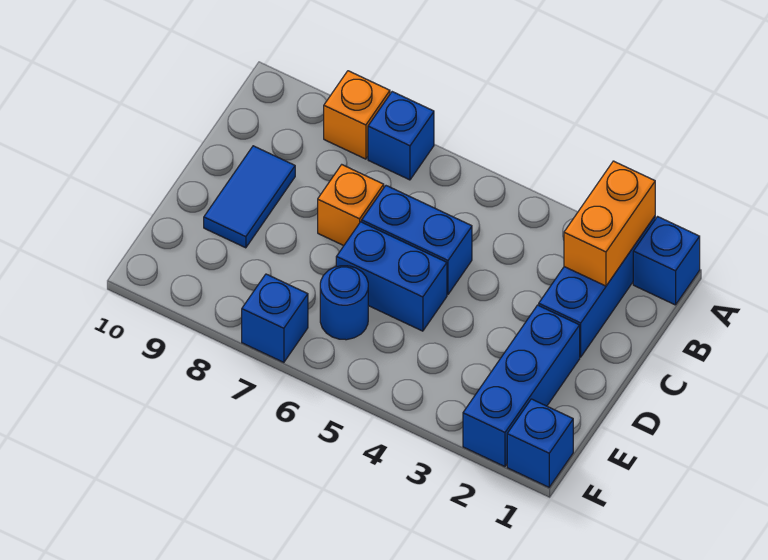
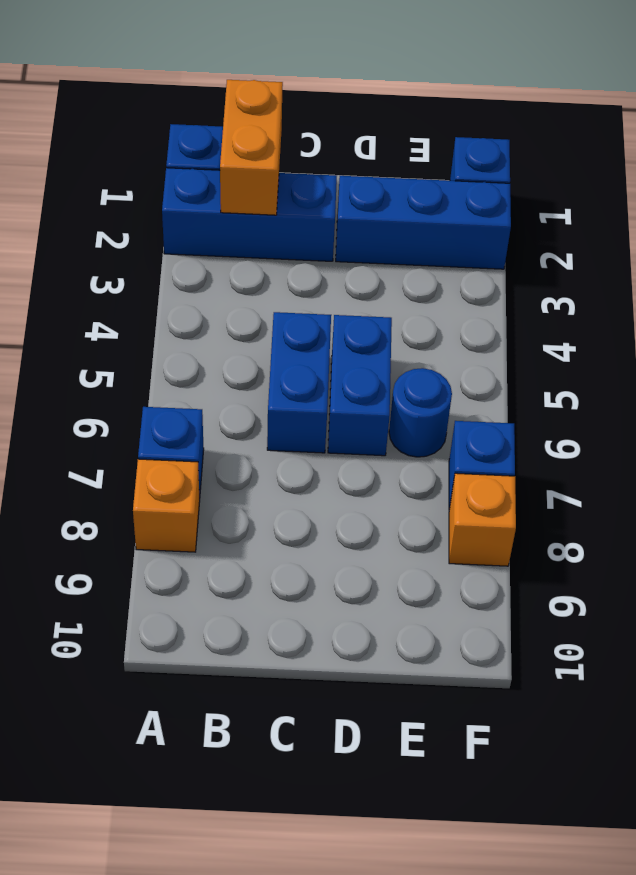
orange 1x2 brick [564,161,655,286] -> orange 1x2 brick turned to [220,80,283,215]
orange 1x1 brick [318,165,384,246] -> orange 1x1 brick moved to [449,473,516,566]
blue 1x2 tile [204,146,295,248] -> none

